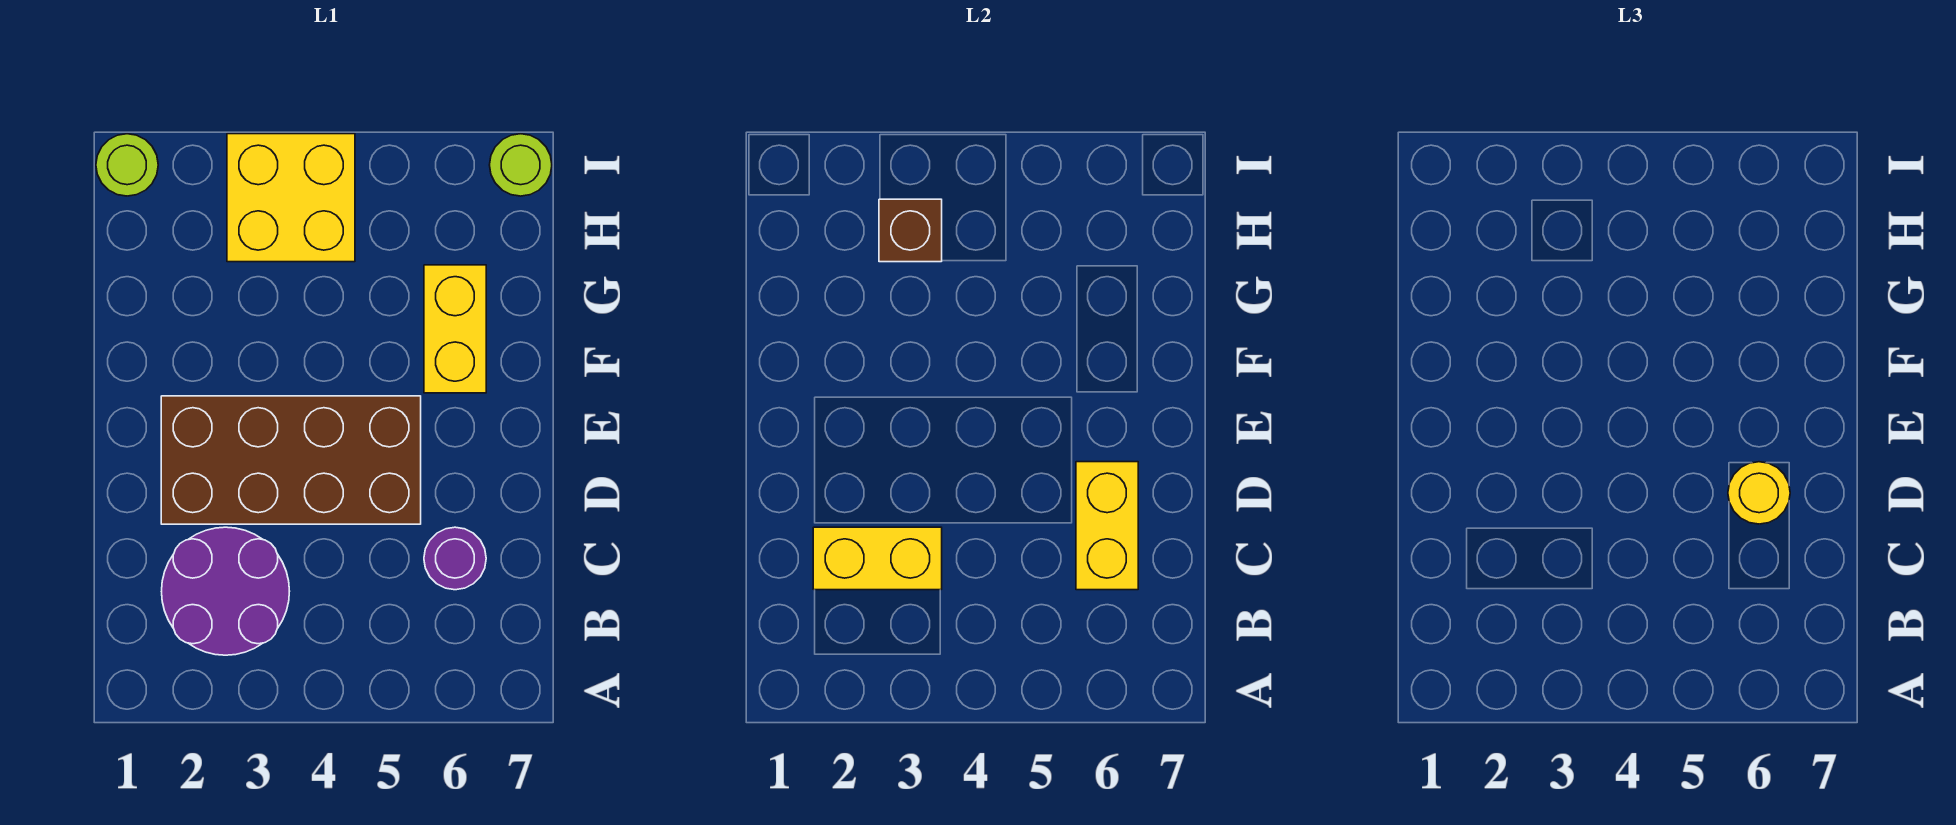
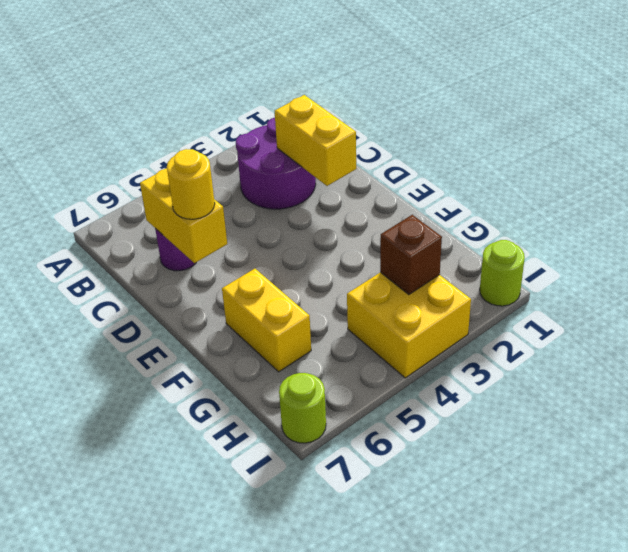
yellow 1x2 brick [813,527,942,590] -> yellow 1x2 brick turned to [275,95,356,186]
brown 2x4 brick [161,396,421,524] -> none

